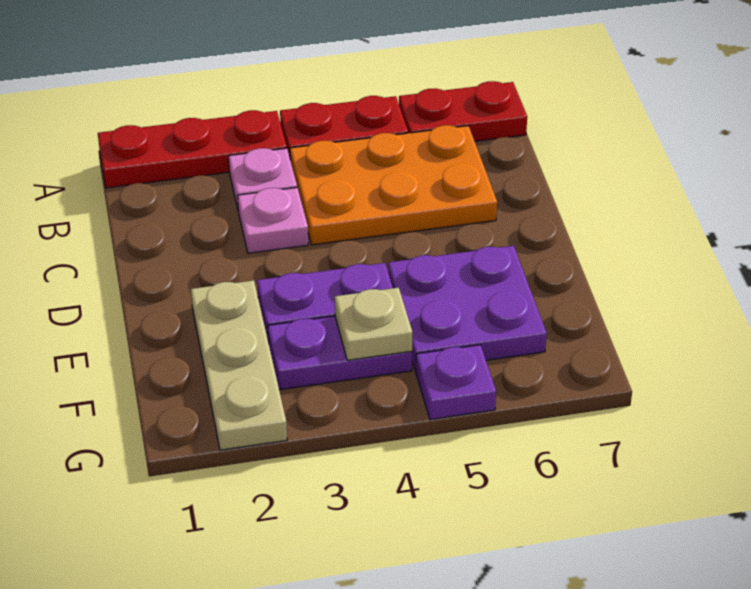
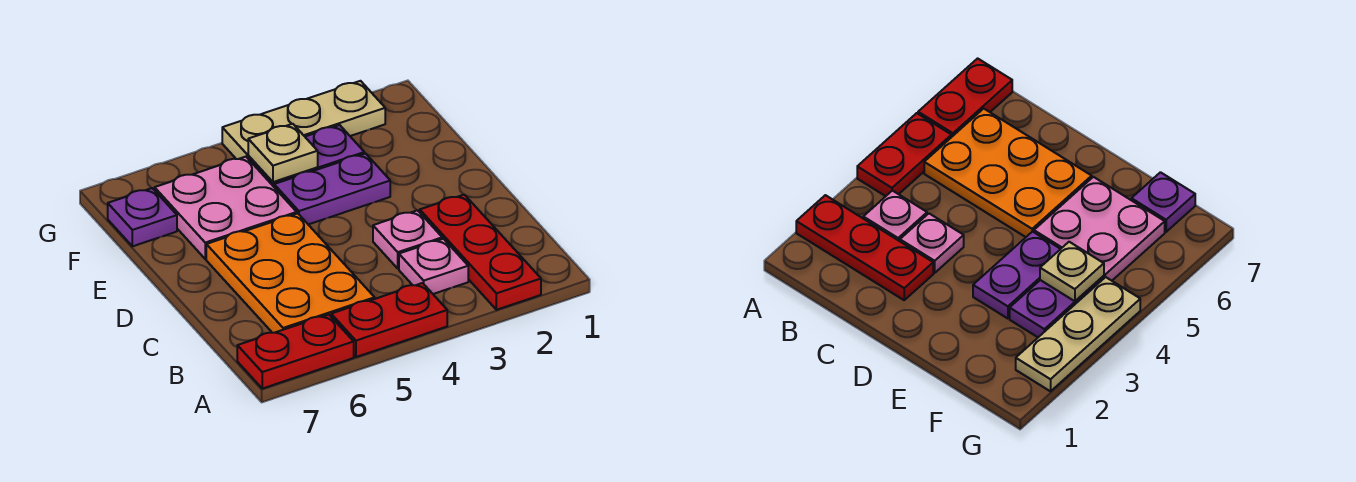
red 1x3 plate [98,110,287,188] -> red 1x3 plate turned to [420,195,541,310]
orange 2x3 plate [290,125,497,245] -> orange 2x3 plate turned to [206,213,375,333]
tan 1x3 plate [191,280,287,450] -> tan 1x3 plate turned to [222,81,385,159]
purple 2x2 plate [388,246,547,370] -> pink 2x2 plate [155,157,297,259]
purple 1x1 plate [416,345,496,420] -> purple 1x1 plate moved to [108,188,177,246]

